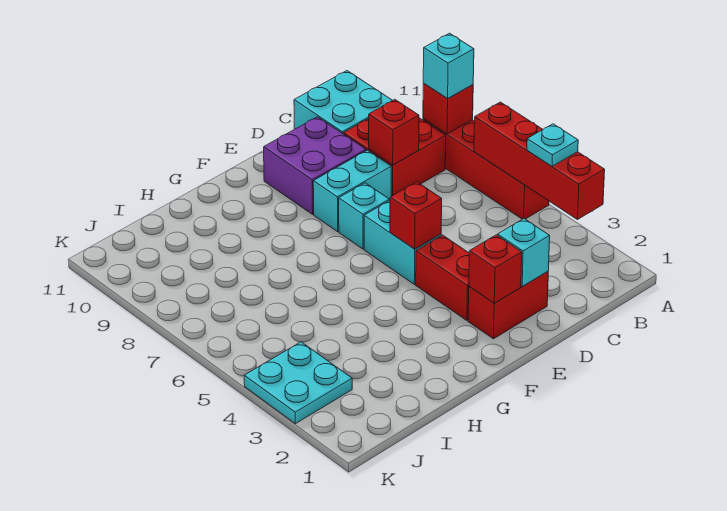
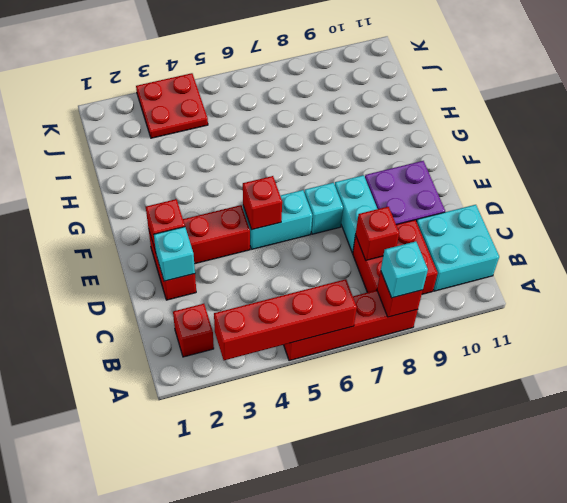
cyan 1x1 plate [527,124,578,166] -> none
none -> red 1x1 brick [173,304,214,357]
cyan 2x2 plate [244,342,352,424] -> red 2x2 plate [136,73,208,138]

